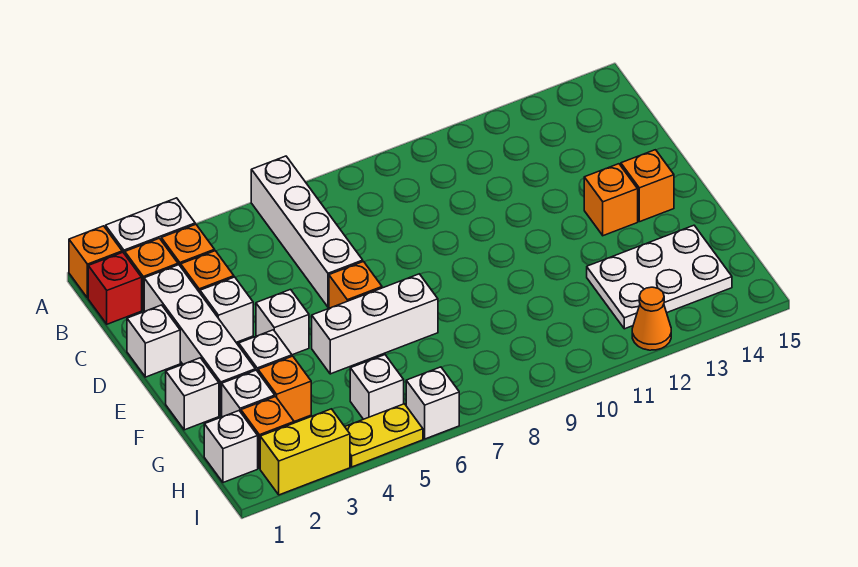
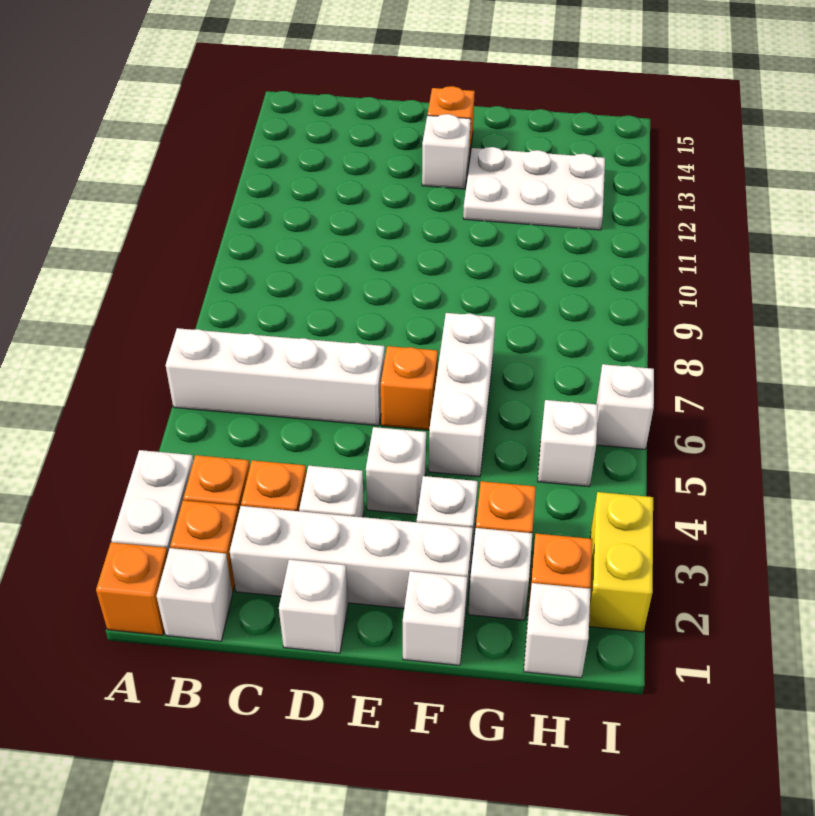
red 1x1 brick [88,252,142,324] -> white 1x1 brick [156,548,233,641]
orange 1x1 brick [584,164,638,236] -> white 1x1 brick [422,114,471,189]
white 2x3 plate [587,225,732,329] -> white 2x3 plate turned to [463,147,605,230]
yellow 1x2 plate [345,404,423,467] -> none
orange 1x1 cone [632,287,671,350] -> none

